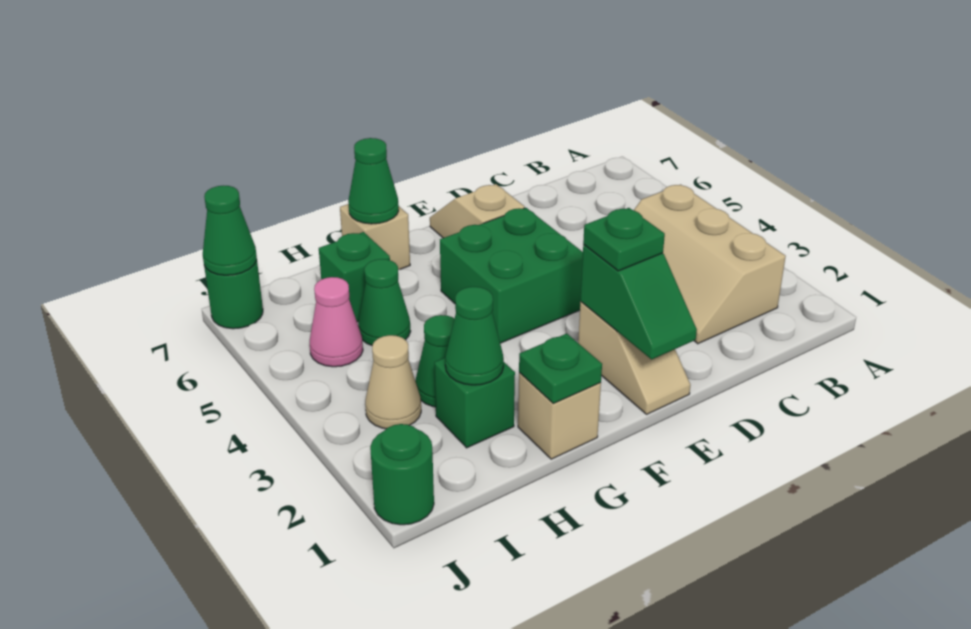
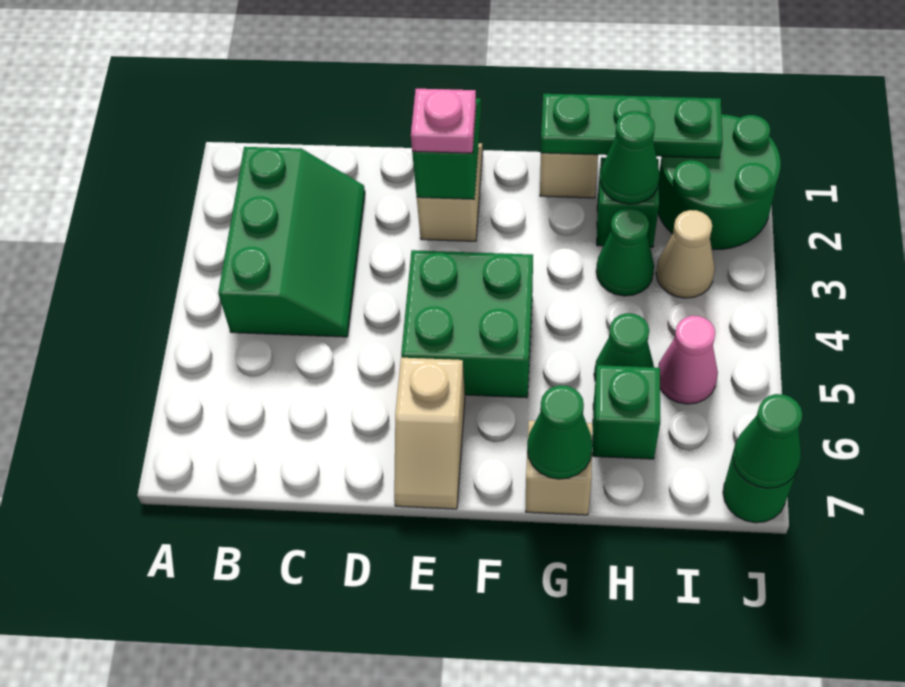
tan 2x3 slope [634,185,786,344] -> green 2x3 slope [218,147,365,337]
green 1x1 plate [583,208,665,271] -> pink 1x1 plate [411,89,476,153]
green 1x1 plate [519,334,602,404] -> green 1x3 plate [541,94,722,158]
green 1x1 round brick [370,424,434,525] -> green 2x2 round brick [658,114,781,250]

